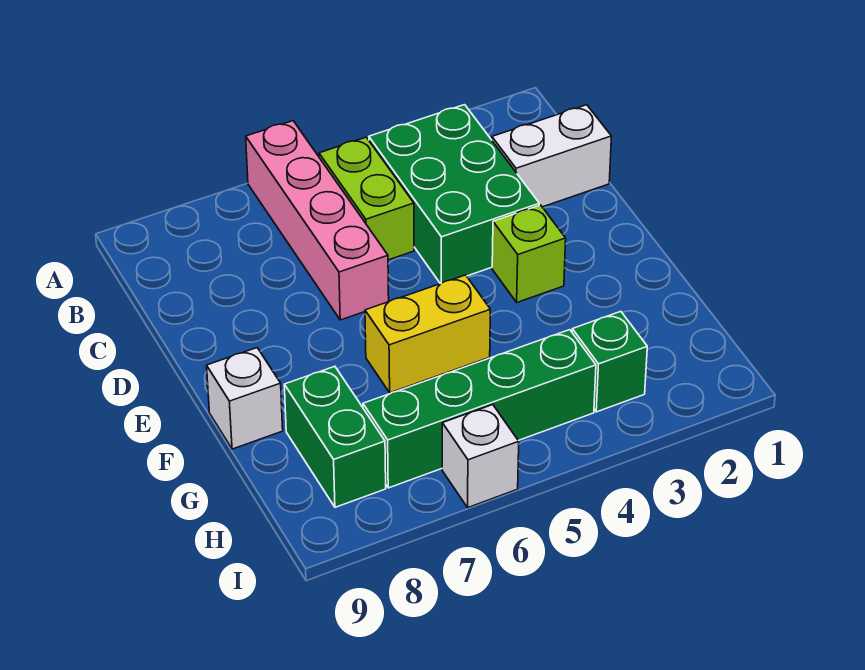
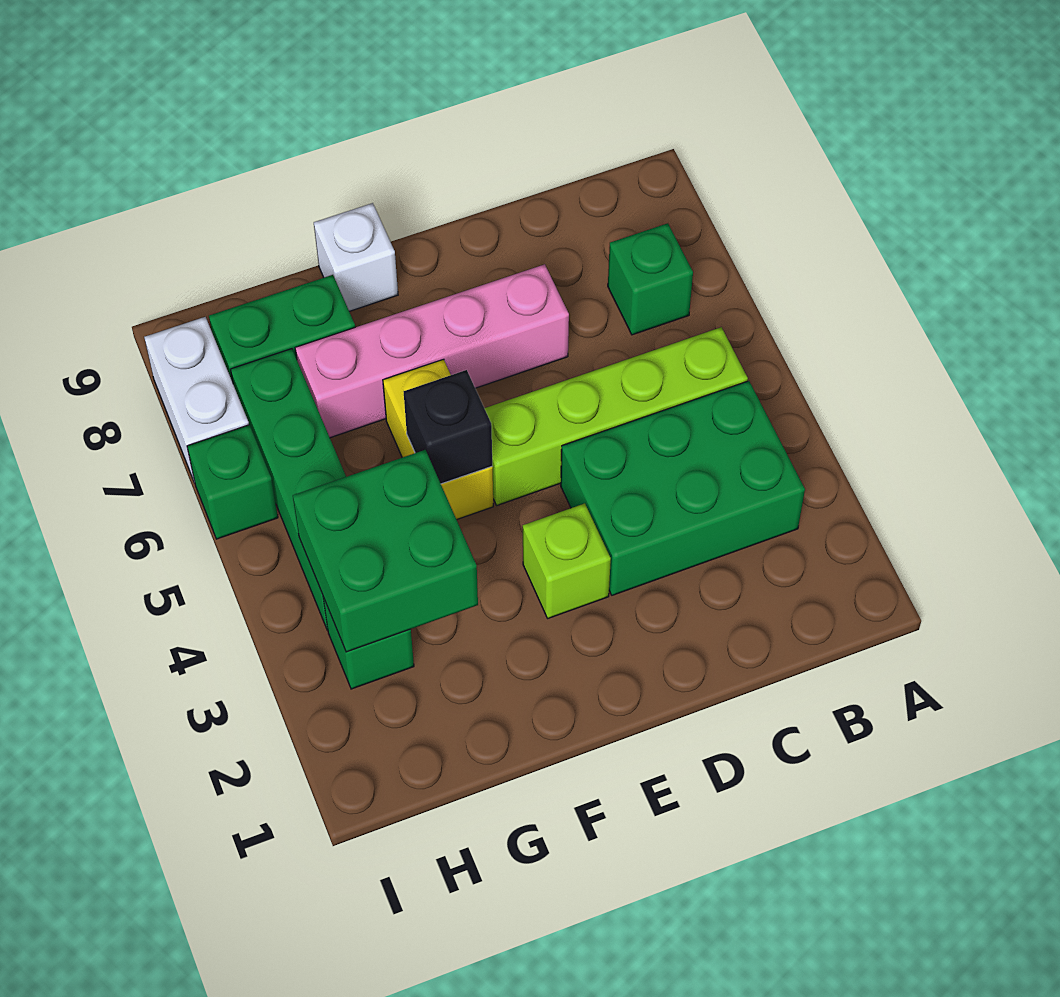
pink 1x4 brick [246,121,389,320] -> pink 1x4 brick moved to [295,264,569,438]
lime 1x2 brick [319,137,414,260] -> lime 1x4 brick [484,327,748,505]
none -> green 1x1 brick [608,223,693,335]
white 1x2 brick [492,105,612,207] -> white 1x2 brick moved to [144,317,249,483]
none -> black 1x1 brick [404,370,492,484]
none -> green 2x2 brick [293,450,478,652]
white 1x1 brick [442,405,519,507] -> green 1x1 brick [187,425,278,539]

